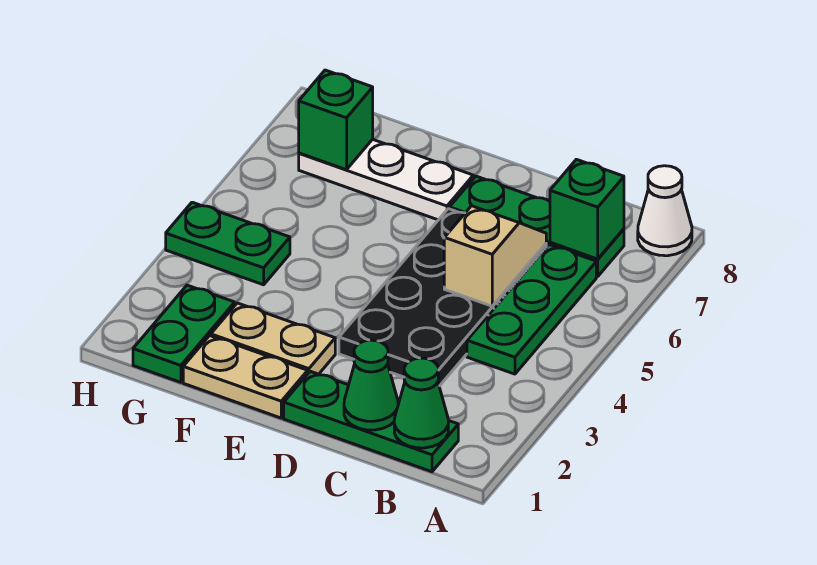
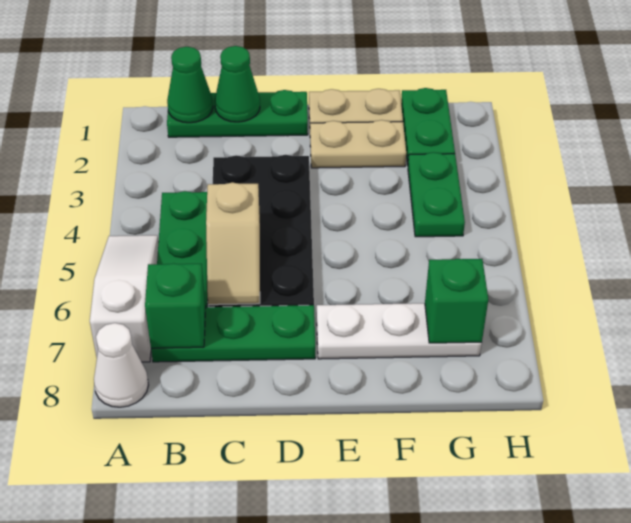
none -> white 1x3 slope [90,235,158,362]
green 1x2 plate [166,202,290,285] -> green 1x2 plate turned to [408,152,465,237]

